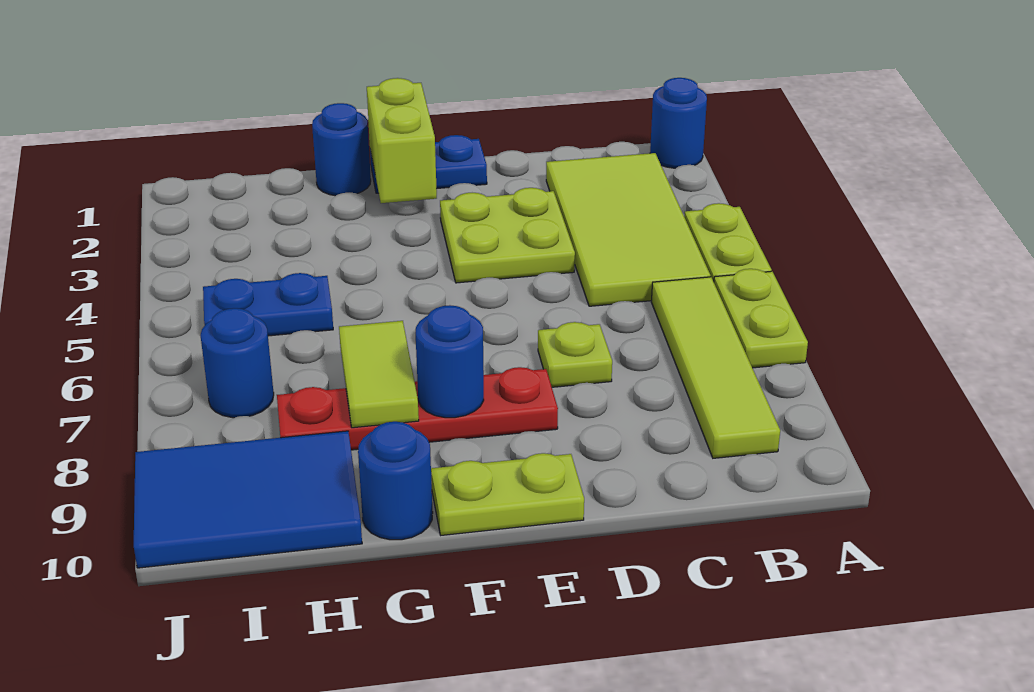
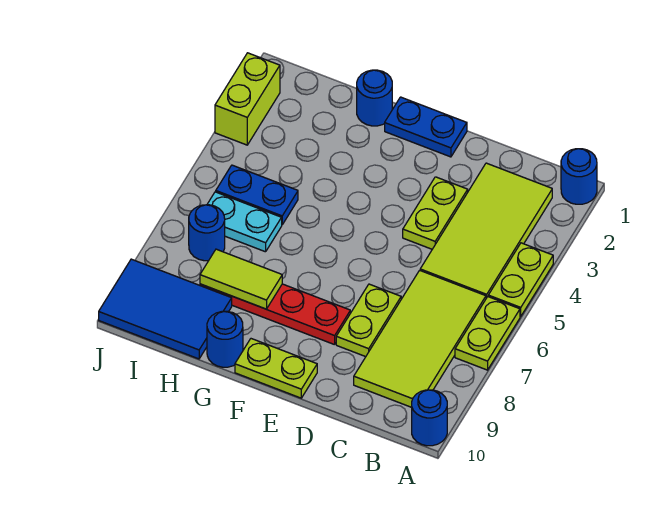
lime 1x4 tile [651,277,780,458] -> lime 2x4 tile [354,270,486,407]
lime 2x2 plate [440,188,575,283] -> lime 1x2 plate [403,177,468,249]
lime 1x1 plate [538,322,612,387] -> lime 1x2 plate [336,284,401,357]
lime 1x2 brick [367,78,437,203] -> lime 1x2 brick moved to [215,53,280,145]
blue 1x1 round brick [415,305,484,418] -> blue 1x1 round brick moved to [412,390,447,446]
lime 1x2 tile [339,321,419,428] -> lime 1x2 tile turned to [200,249,282,309]
none -> cyan 1x2 plate [207,192,282,252]

